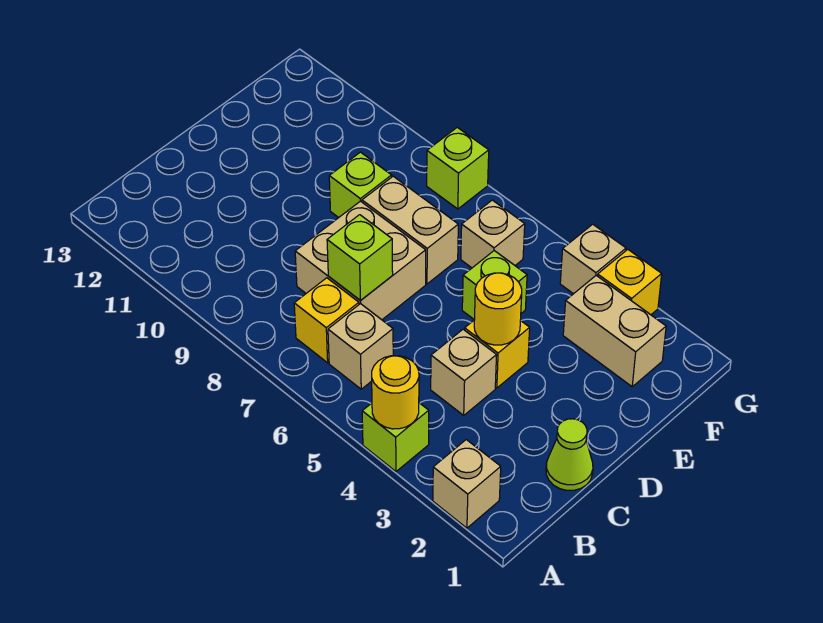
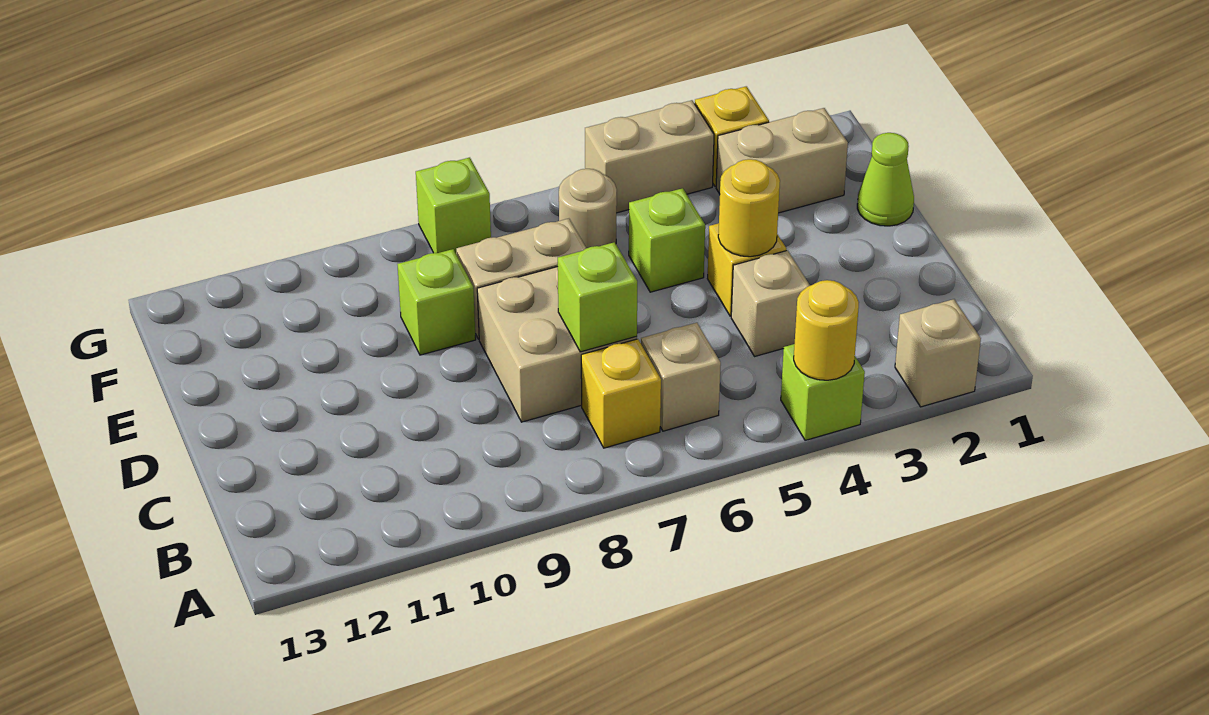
lime 1x1 cone [546,419,593,490] -> lime 1x1 cone moved to [857,133,914,226]
tan 1x1 brick [461,200,525,268] -> tan 1x1 round brick [559,169,617,248]
tan 1x1 brick [560,224,626,294] -> tan 1x2 brick [585,100,714,213]

